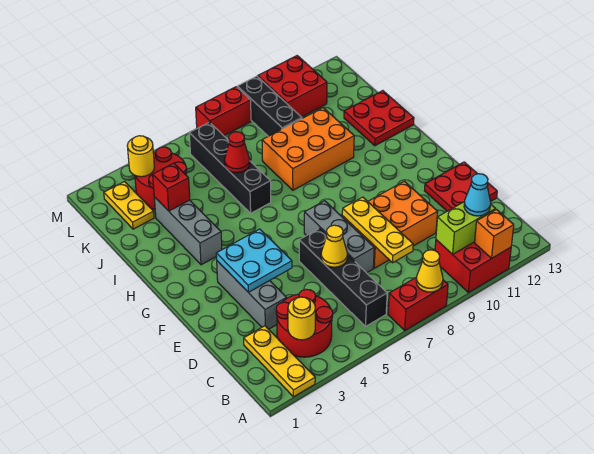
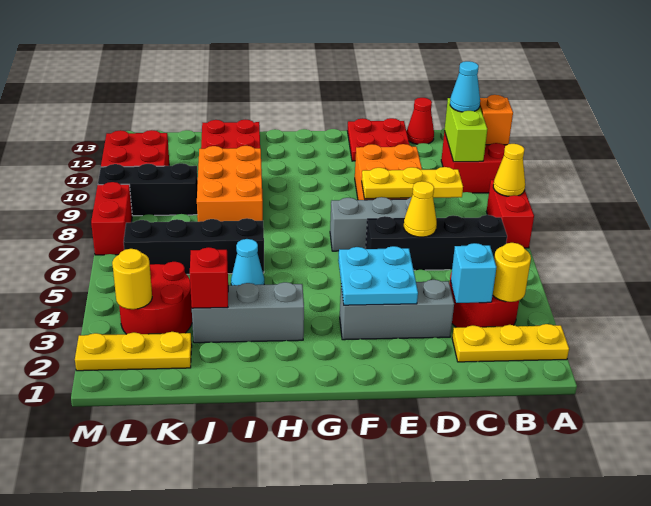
none -> cyan 1x1 brick [451,243,497,303]
none -> cyan 1x1 cone [231,239,264,285]
red 1x1 cone [225,132,250,173] -> red 1x1 cone moved to [407,98,434,144]
yellow 1x2 plate [104,182,154,229] -> yellow 1x3 plate [75,332,192,371]

